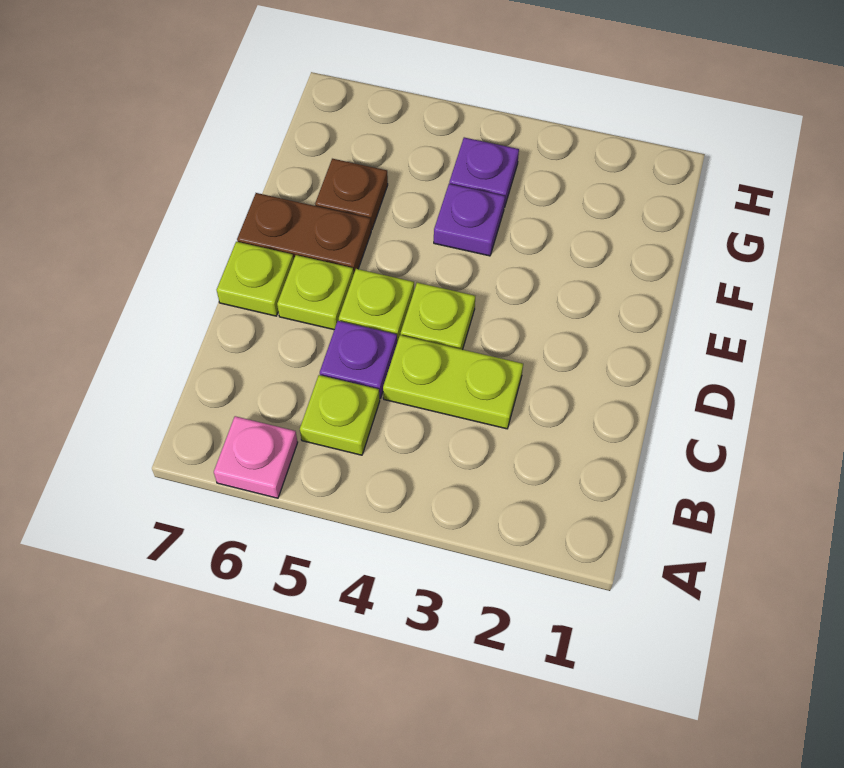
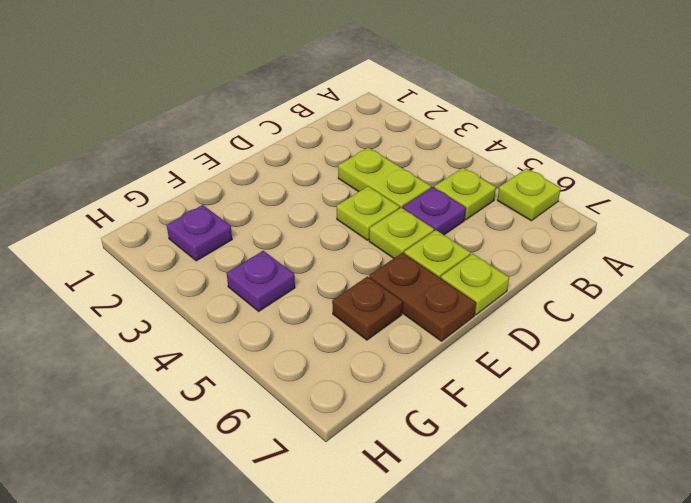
pink 1x1 plate [214,416,298,498] -> lime 1x1 plate [497,169,561,221]
purple 1x1 plate [434,184,505,256] -> purple 1x1 plate moved to [167,205,232,261]

